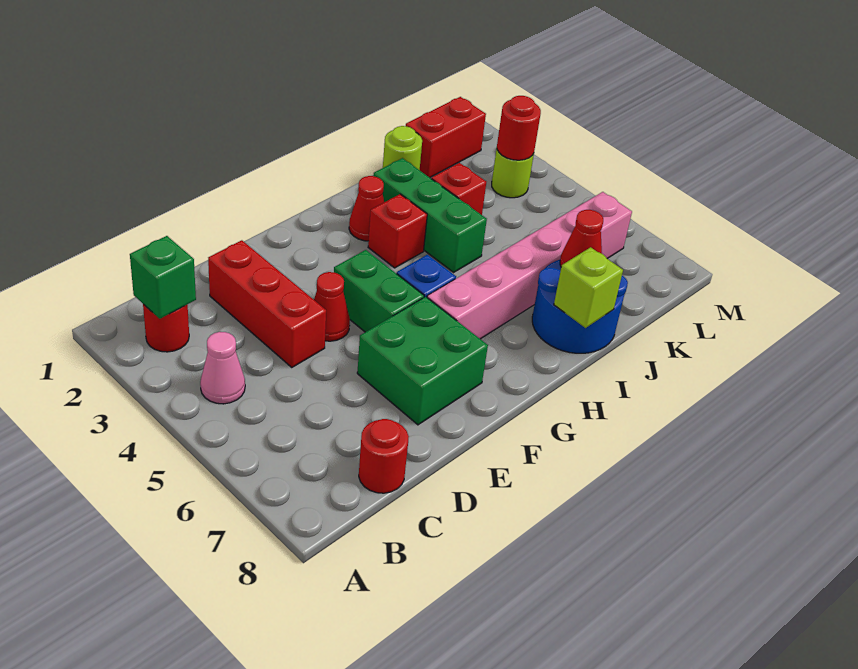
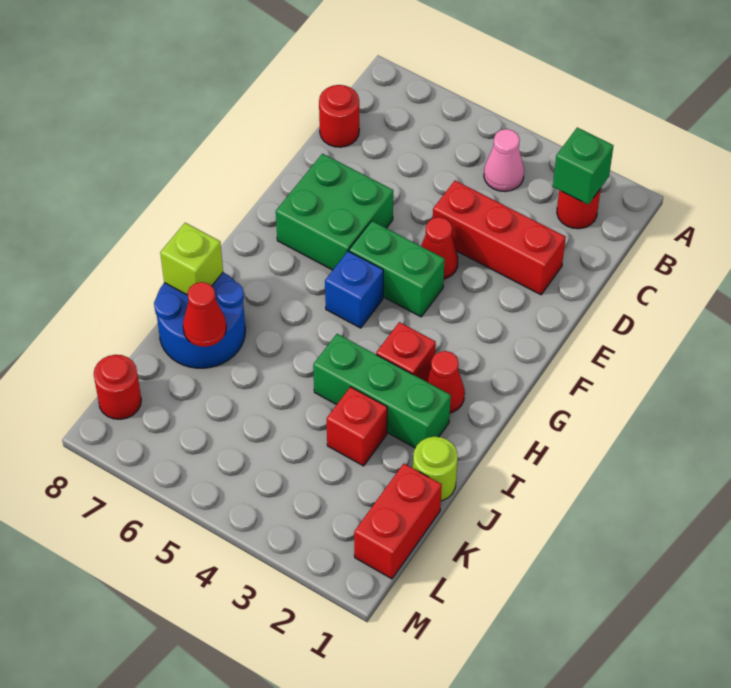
pink 1x6 brick [427,192,632,339] -> none
lime 1x1 round brick [492,149,534,198] -> none
red 1x1 round brick [497,96,541,160] -> red 1x1 round brick moved to [94,355,141,419]

